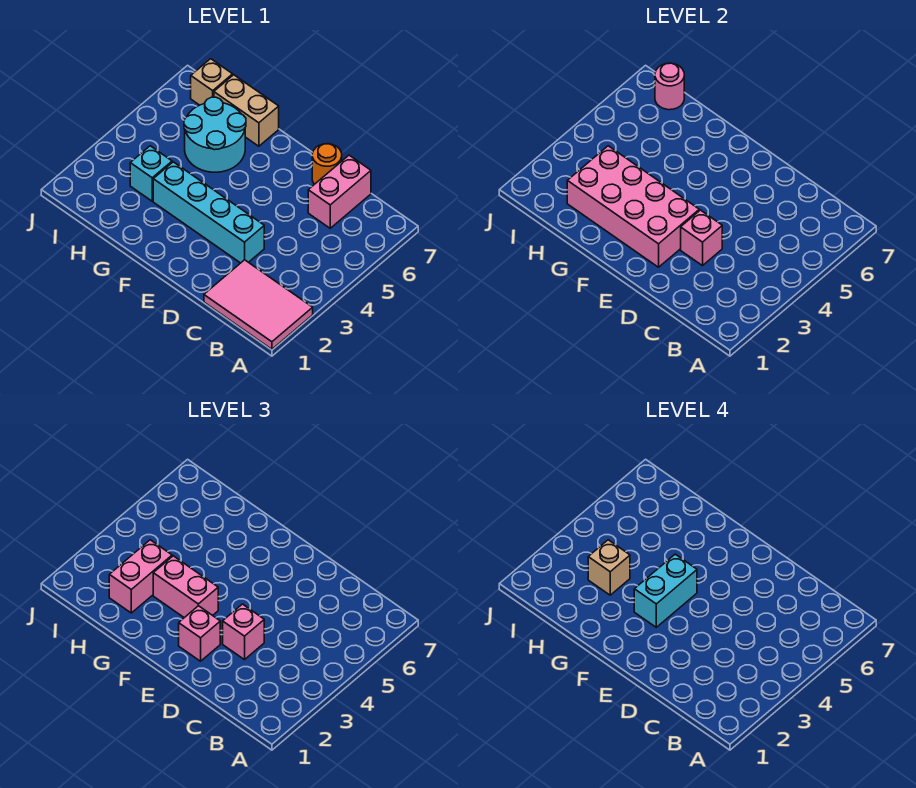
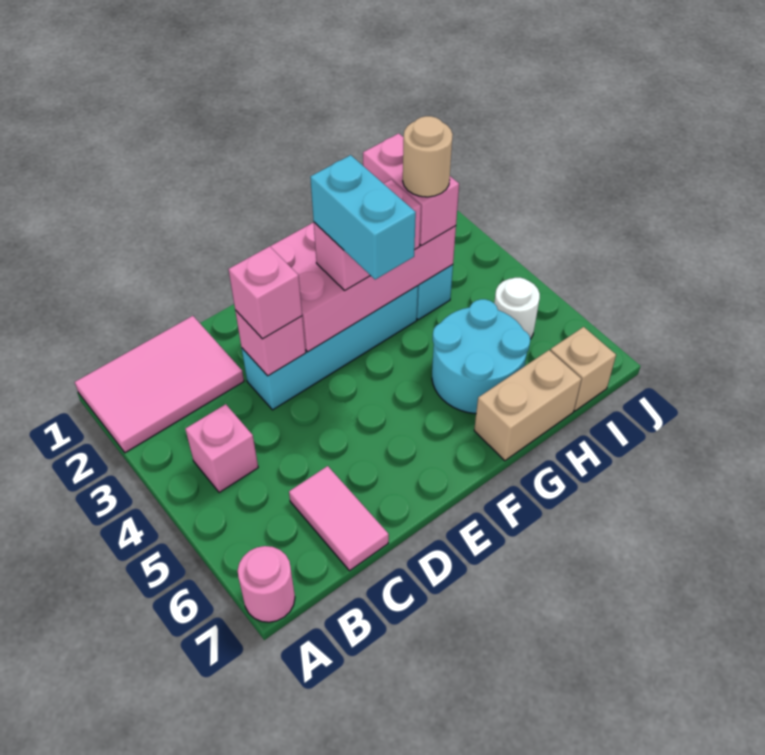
pink 1x2 brick [308,155,371,228] -> pink 1x2 tile [289,466,389,571]
orange 1x1 round brick [312,144,342,184] -> none
pink 1x1 brick [179,606,220,661] -> pink 1x1 brick moved to [185,404,258,493]
tan 1x1 brick [588,540,630,595] -> tan 1x1 round brick [403,116,453,197]
none -> white 1x1 round brick [494,278,540,339]
pink 1x1 round brick [655,63,684,110] -> pink 1x1 round brick moved to [238,546,295,622]

